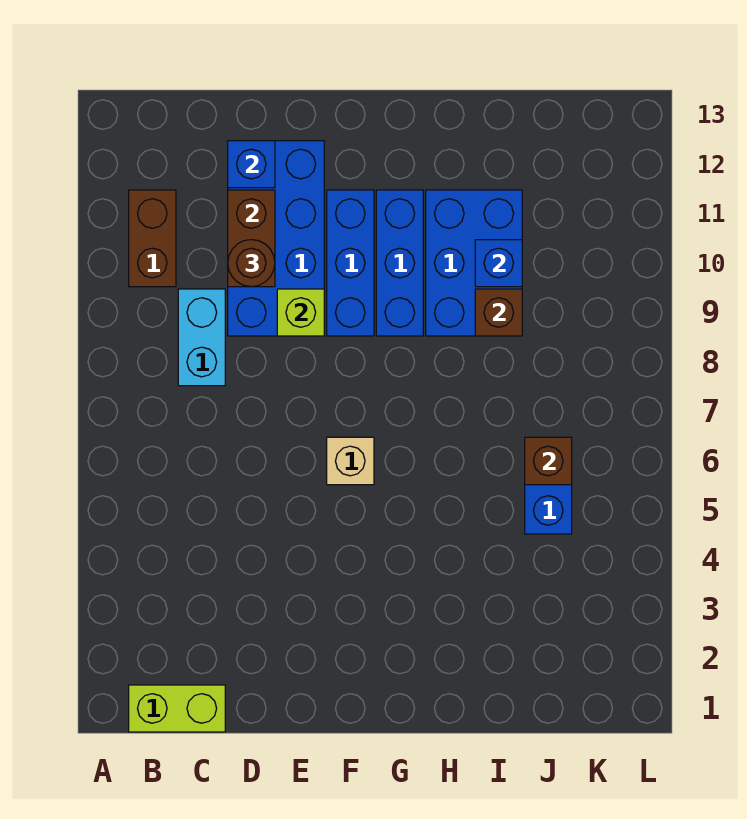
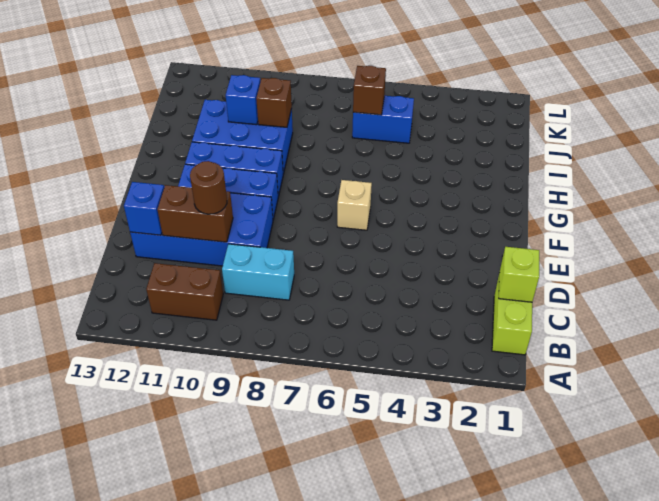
lime 1x1 brick [277,289,324,336] -> lime 1x1 brick moved to [499,247,539,302]

